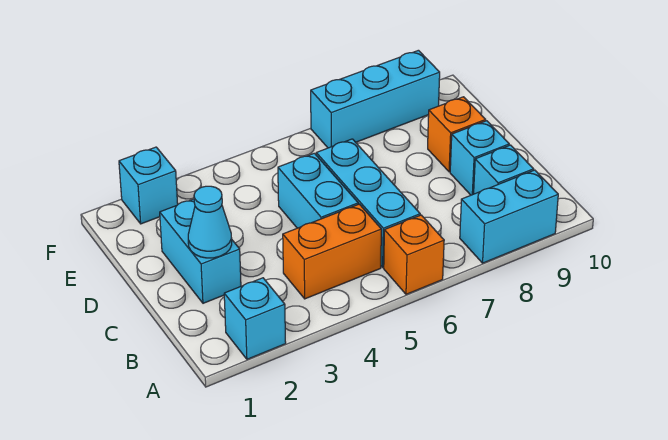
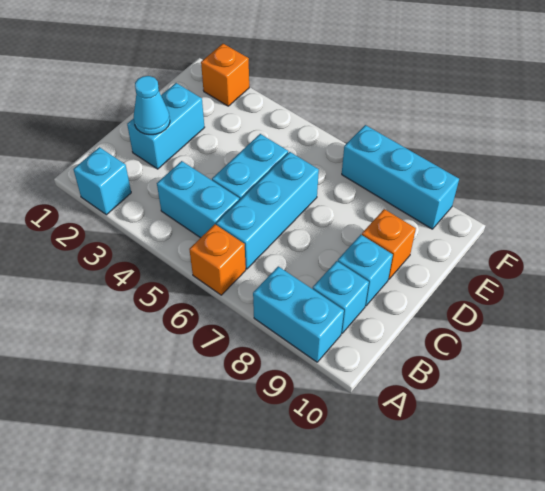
orange 1x2 brick [283,204,381,299] -> cyan 1x2 brick [157,161,239,238]
cyan 1x1 brick [119,147,178,224] -> orange 1x1 brick [201,44,249,106]

